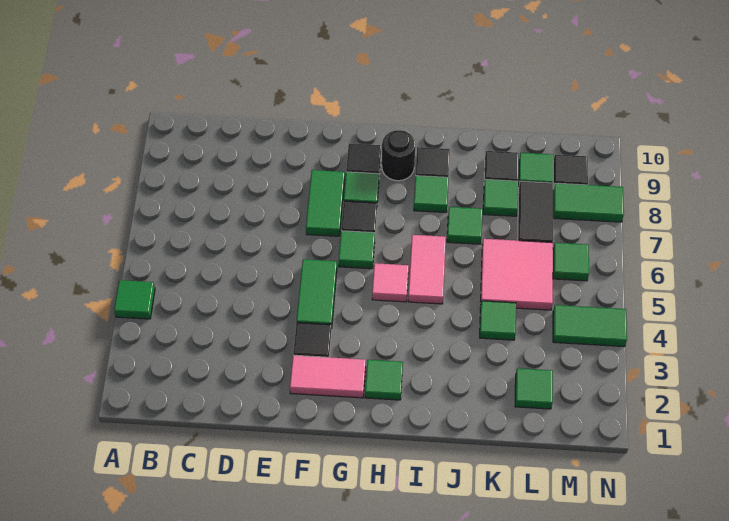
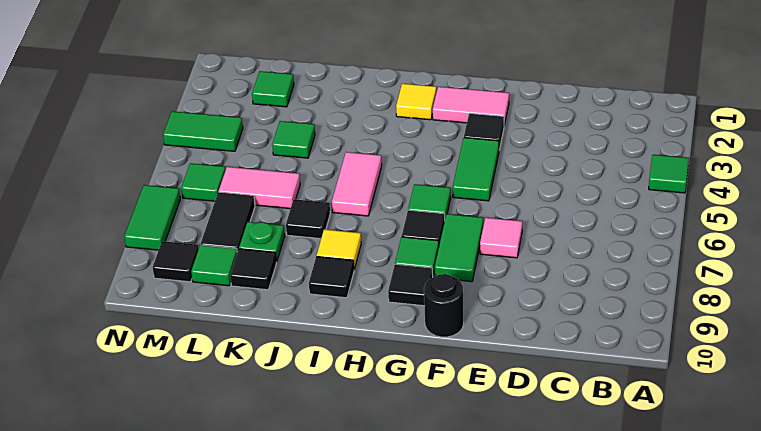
green 1x1 tile [365,360,403,400] -> yellow 1x1 tile [396,84,436,120]
pink 1x1 tile [372,263,408,302] -> pink 1x1 tile moved to [480,218,522,258]
black 1x1 round brick [382,130,415,181] -> black 1x1 round brick moved to [424,274,464,337]
green 1x1 tile [414,176,449,213] -> yellow 1x1 tile [317,229,361,269]
green 1x1 tile [447,207,482,244] -> black 1x1 tile [286,199,330,239]
pink 2x2 tile [481,239,553,310] -> pink 1x2 tile [219,167,300,209]
green 1x1 tile [483,179,518,216] -> green 1x1 plate [239,222,285,262]
green 1x2 tile [553,183,624,222] -> green 1x2 tile turned to [124,185,180,250]

